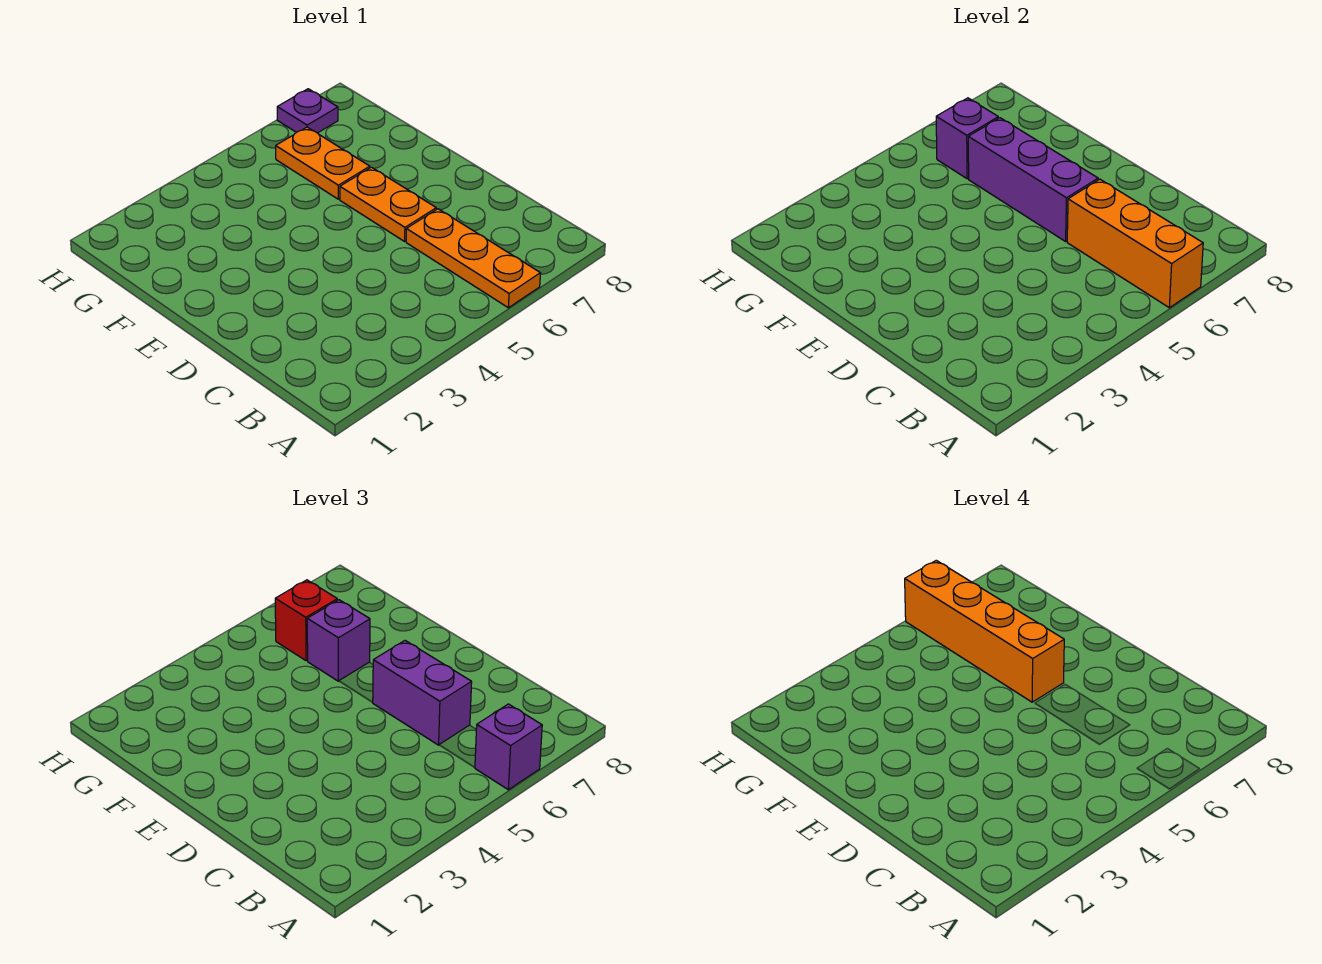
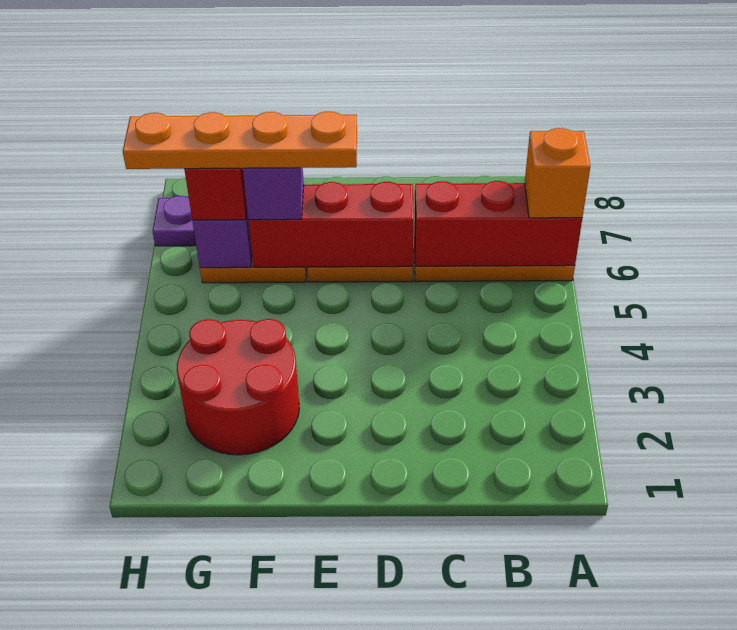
orange 1x3 brick [1067,179,1203,308] -> red 1x3 brick [414,181,582,266]
purple 1x1 brick [475,704,542,790] -> orange 1x1 brick [525,128,590,218]
purple 1x2 brick [372,641,472,745] -> none
purple 1x3 brick [968,118,1098,241] -> red 1x3 brick [248,182,414,267]
orange 1x4 brick [905,560,1064,702] -> orange 1x4 plate [123,112,357,169]
none -> red 2x2 round brick [177,319,299,455]

